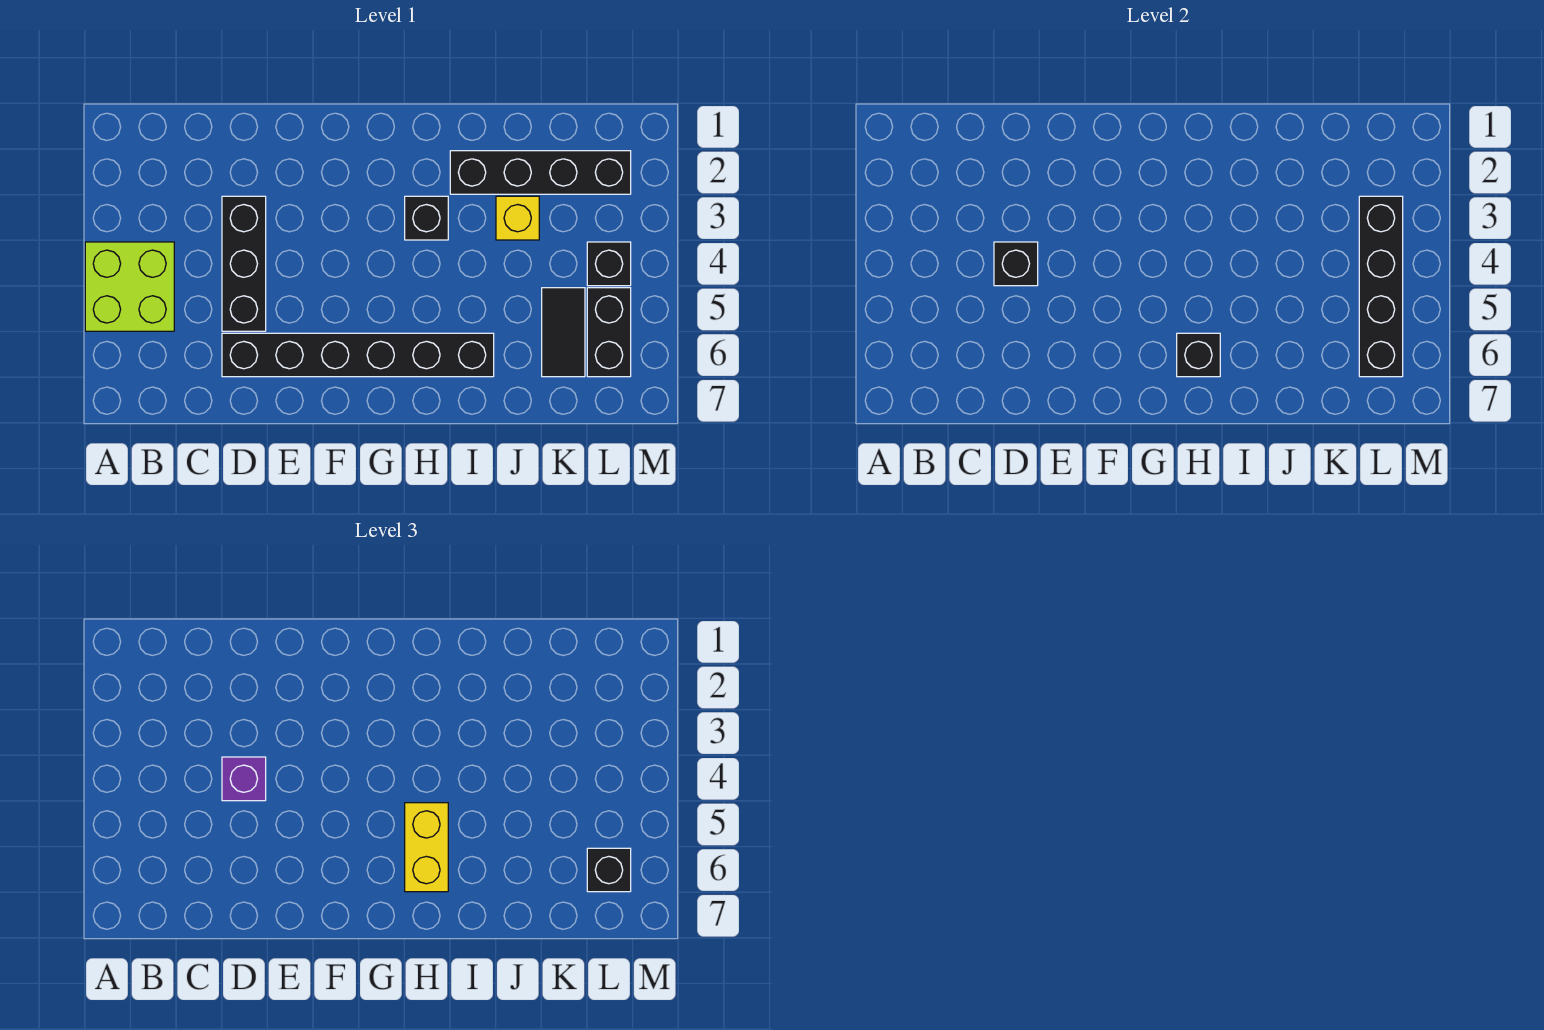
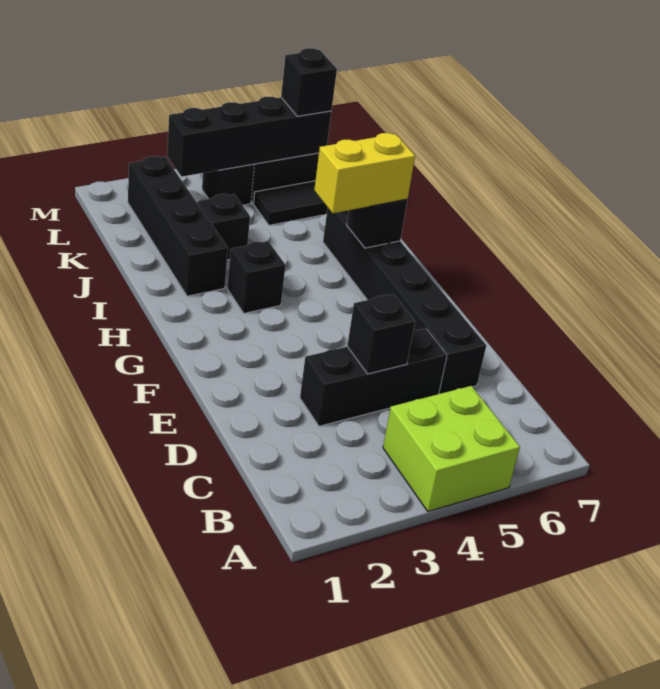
purple 1x1 brick [222,757,266,801] -> none
yellow 1x1 brick [496,196,539,240] -> black 1x1 brick [198,194,250,260]

